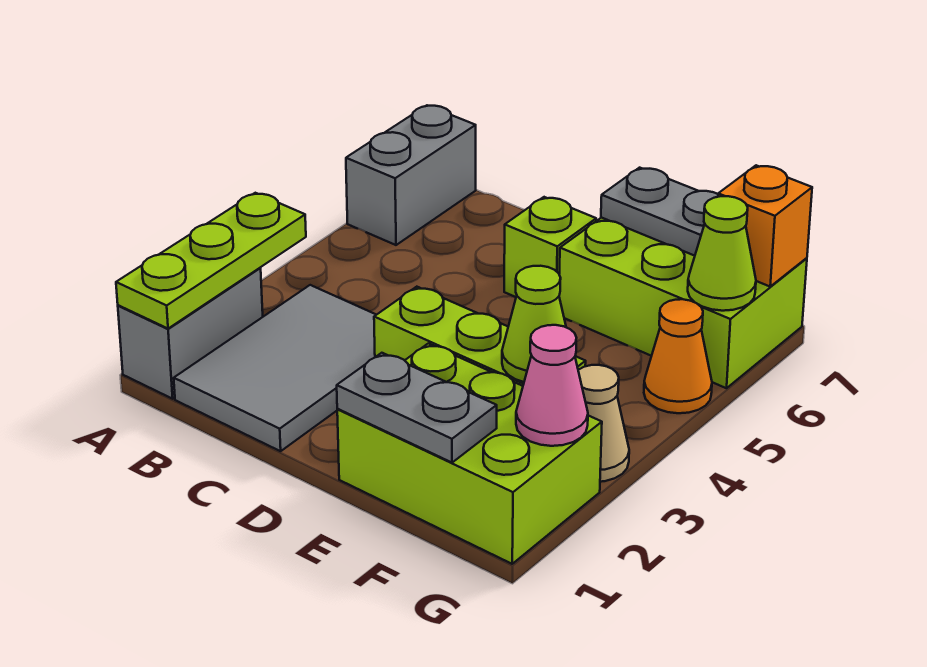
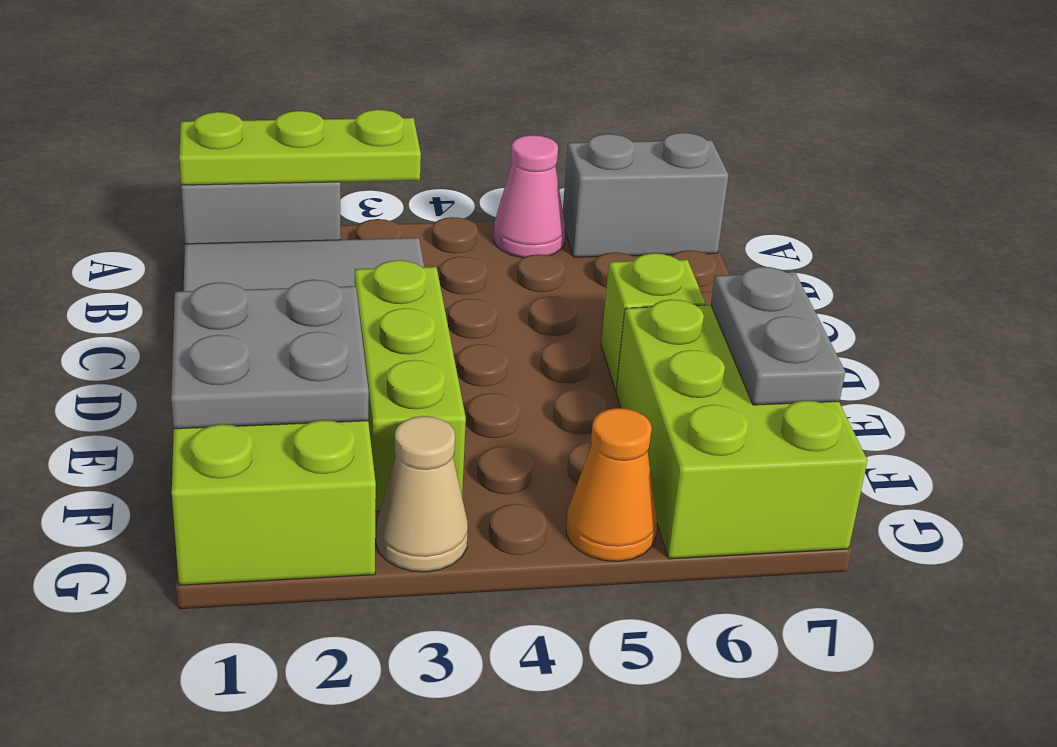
grey 1x2 plate [337,353,497,463] -> grey 2x2 plate [171,280,369,429]
lime 1x1 cone [502,266,566,382] -> none
pink 1x1 cone [516,325,588,446] -> pink 1x1 cone moved to [493,135,565,258]
lime 1x1 cone [688,196,756,311] -> none
orange 1x1 brick [718,165,812,286] -> none

